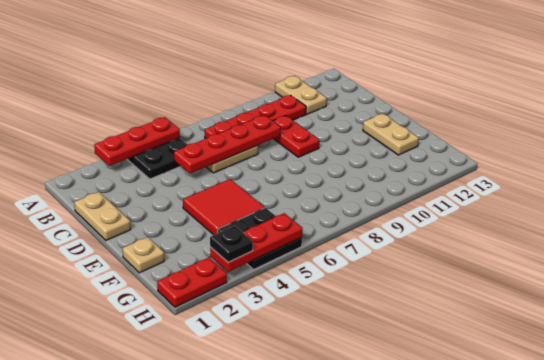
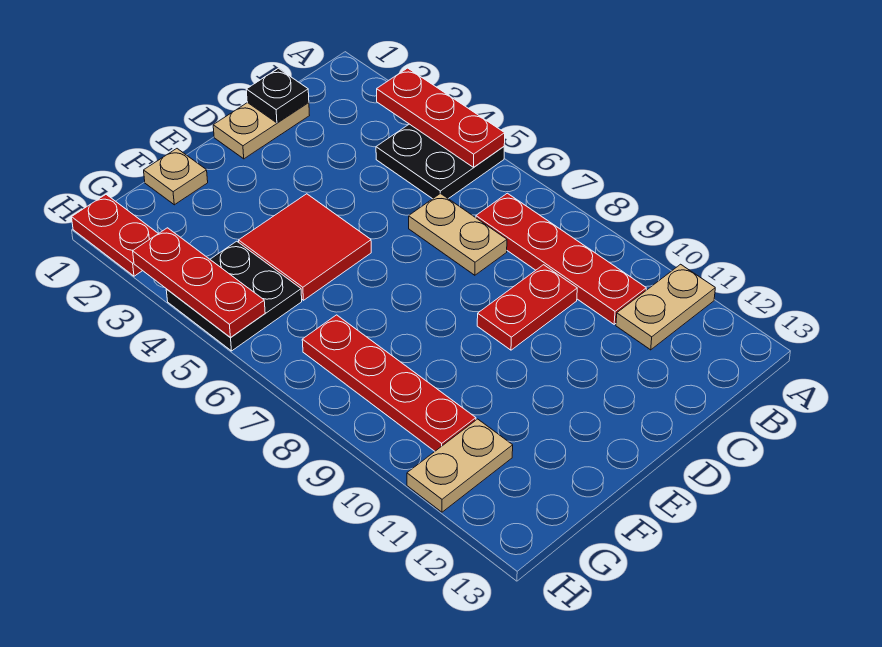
red 1x4 plate [174,115,281,173] -> red 1x4 plate moved to [302,315,476,451]
tan 1x2 plate [363,114,419,155] -> tan 1x2 plate moved to [407,419,513,512]
black 1x1 plate [210,226,253,262] -> black 1x1 plate moved to [246,68,309,123]

